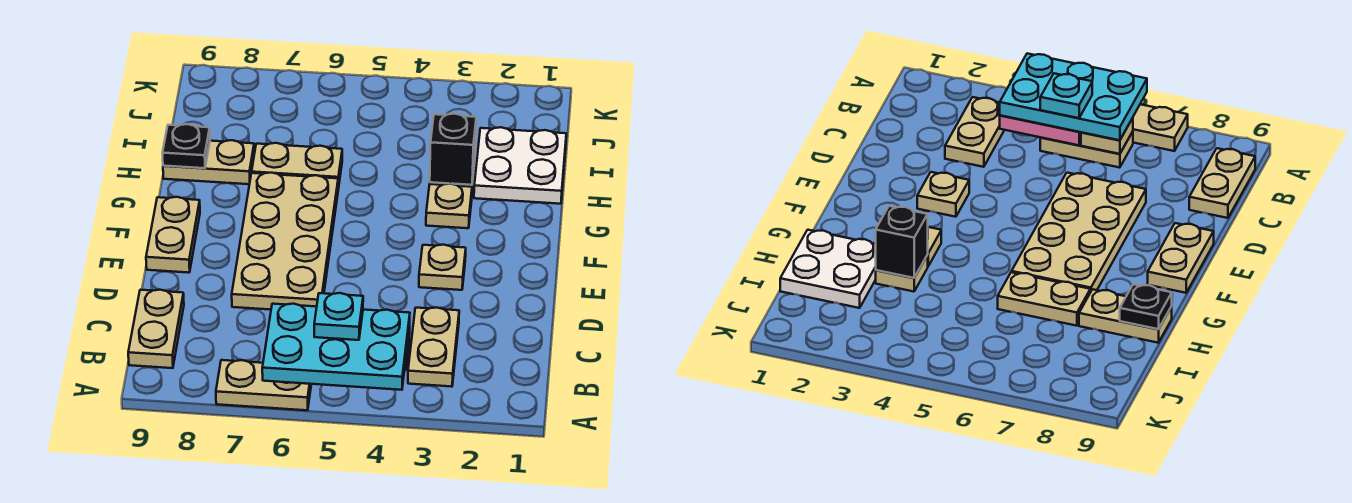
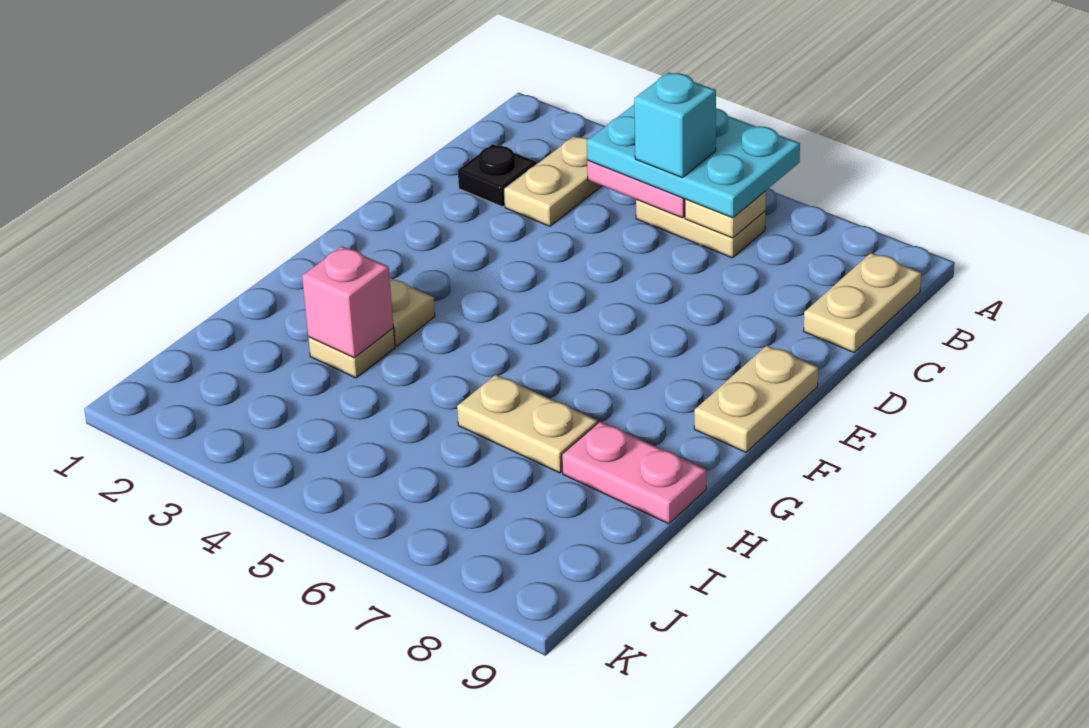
tan 1x2 plate [216,360,311,410] -> none
cyan 1x1 plate [314,293,363,340] -> cyan 1x1 brick [634,72,716,177]
tan 2x4 plate [232,173,338,310] -> none
tan 1x1 plate [419,245,466,290] -> none
white 2x2 plate [474,127,566,204] -> none
black 1x1 brick [430,114,476,185] -> pink 1x1 brick [302,246,393,358]
tan 1x2 plate [163,140,254,184] -> pink 1x2 plate [562,422,706,524]
black 1x1 plate [163,124,210,168] -> black 1x1 plate moved to [458,144,537,207]

